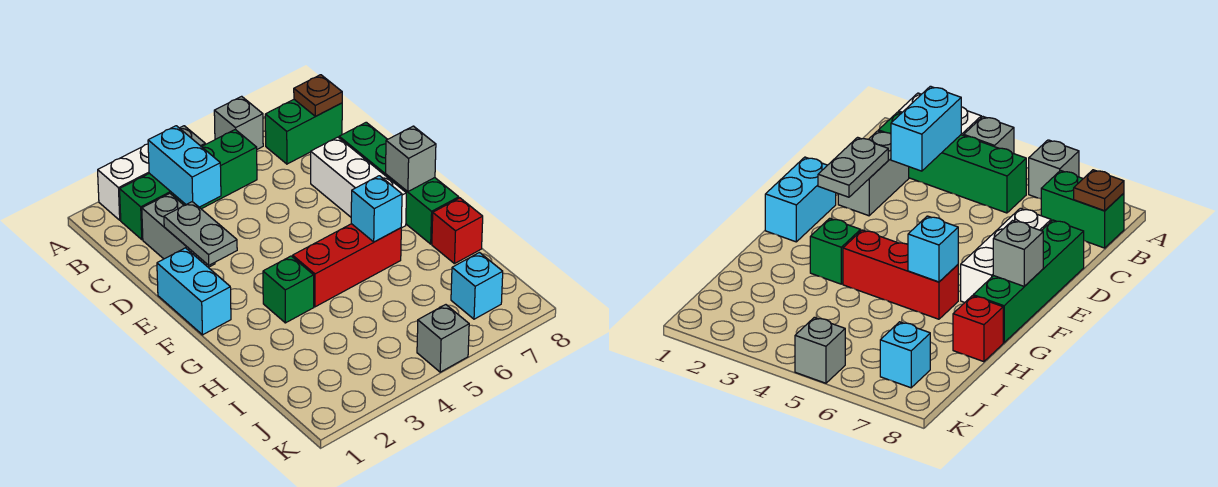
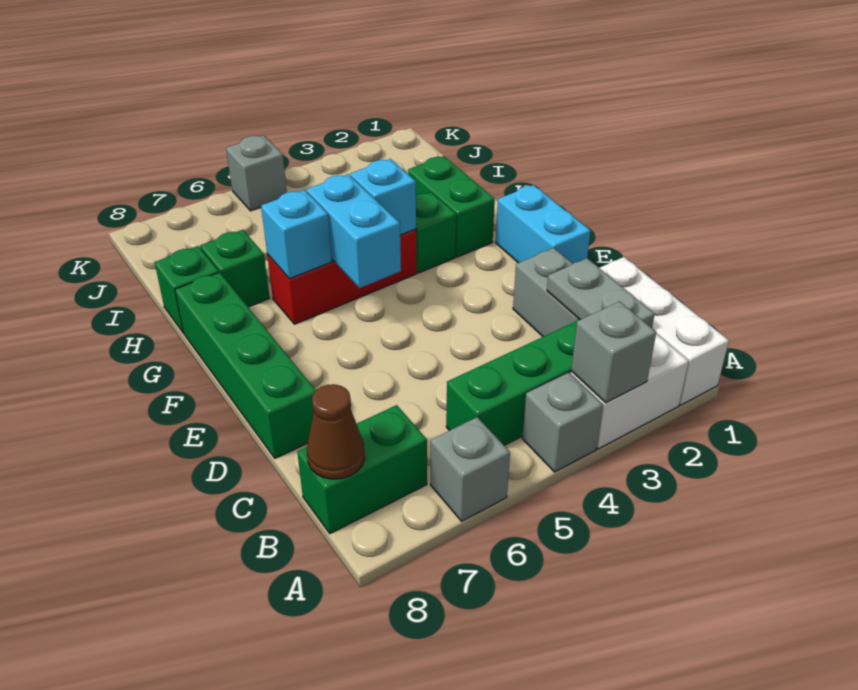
cyan 1x2 brick [148,126,221,207] -> cyan 1x2 brick moved to [306,174,401,288]
brown 1x1 plate [294,75,342,116] -> brown 1x1 cone [307,384,365,479]
grey 1x2 plate [164,202,237,265] -> grey 1x2 plate moved to [547,258,654,328]
white 1x3 brick [311,137,406,228] -> white 1x3 brick moved to [600,257,729,405]
grey 1x1 brick [386,126,436,192] -> grey 1x1 brick moved to [571,302,656,403]
none -> green 1x2 brick [408,156,495,257]
none -> green 1x1 brick [201,230,270,307]
red 1x1 brick [432,198,483,264] -> green 1x1 brick [155,246,219,333]
cyan 1x1 brick [451,253,503,319] -> cyan 1x1 brick moved to [350,159,416,235]

